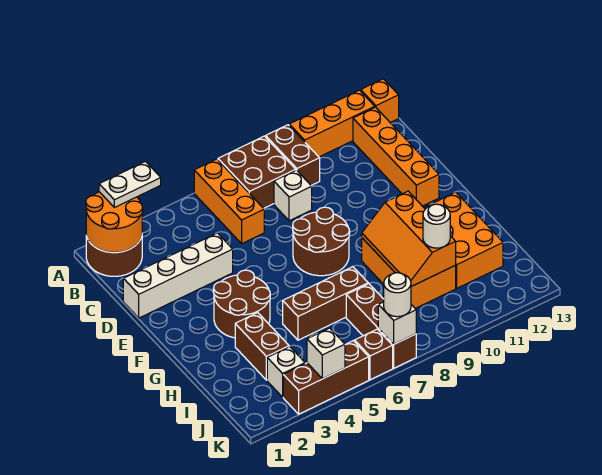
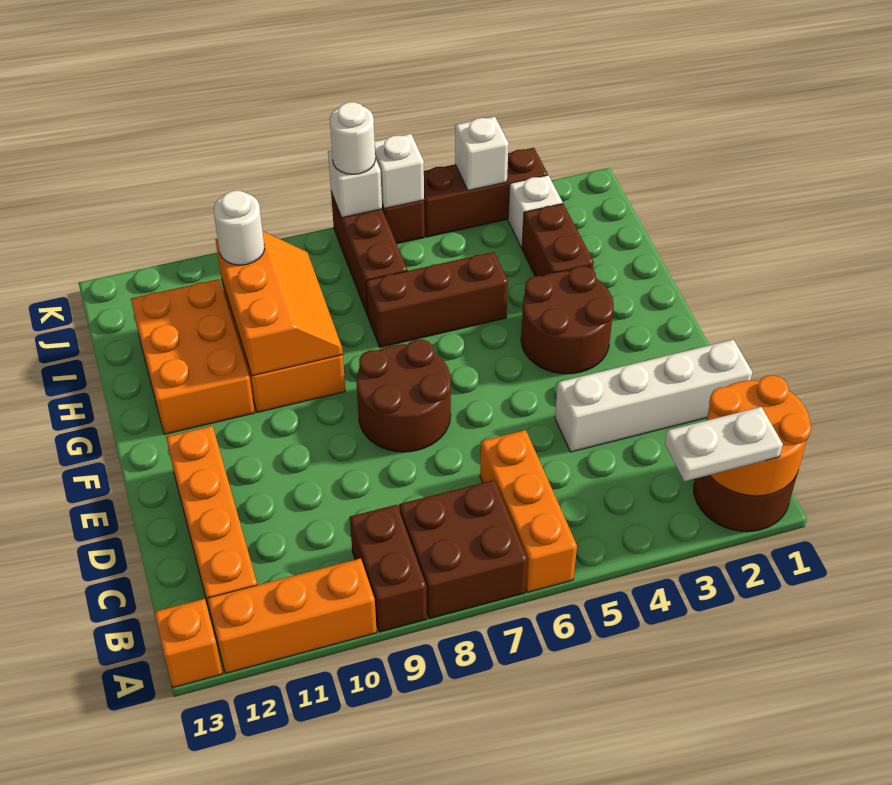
white 1x1 brick [274,170,312,221] -> white 1x1 brick moved to [375,134,424,209]

